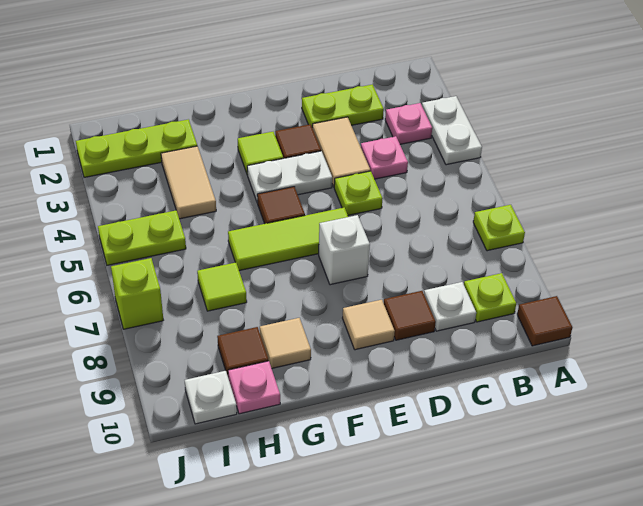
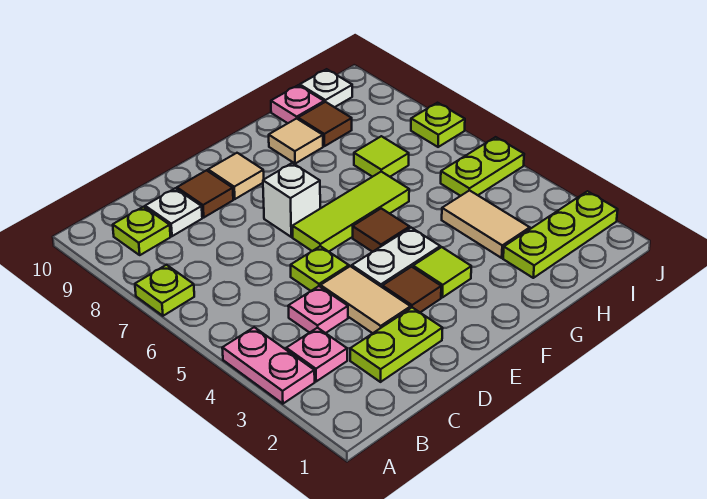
white 1x2 plate [422,96,482,165] -> pink 1x2 plate [222,327,315,404]
brown 1x1 tile [517,296,573,346] -> none
lime 1x1 brick [111,258,163,329] -> lime 1x1 plate [411,103,465,147]

